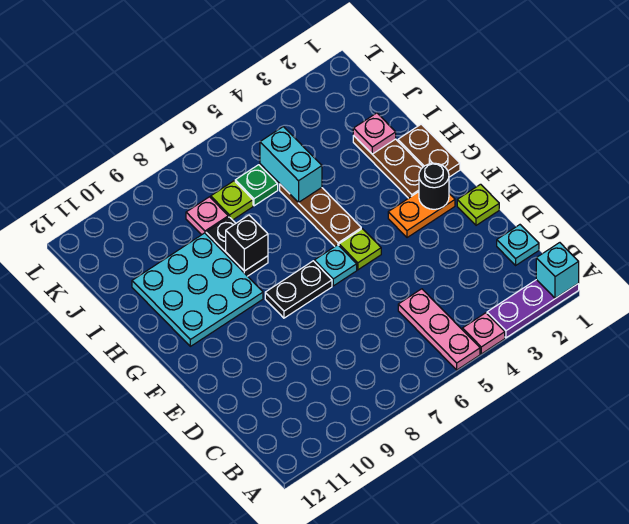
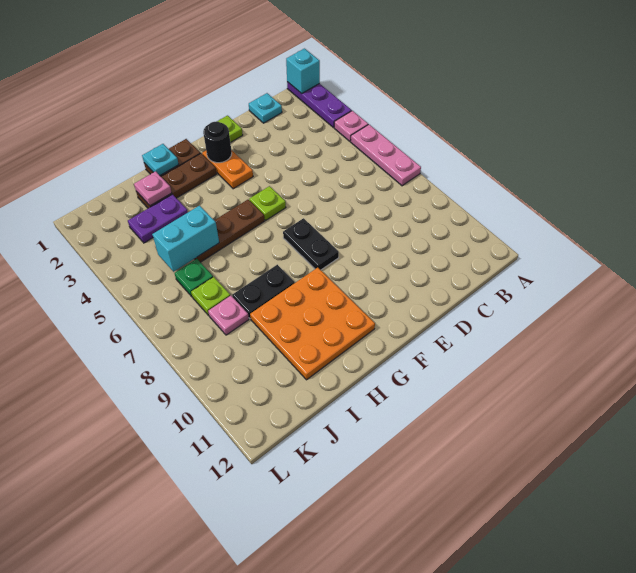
pink 1x3 plate [398,289,480,370] -> pink 1x3 plate turned to [351,124,421,186]
cyan 1x1 plate [314,245,357,286] -> cyan 1x1 plate moved to [142,144,179,175]
cyan 3x3 plate [132,233,263,346] -> orange 3x3 plate [250,268,375,380]
black 1x1 brick [226,215,268,271] -> none
none -> purple 1x2 plate [128,194,188,243]

